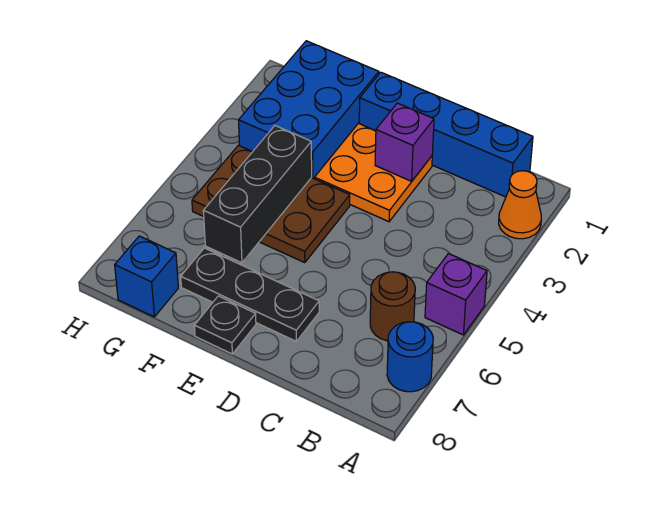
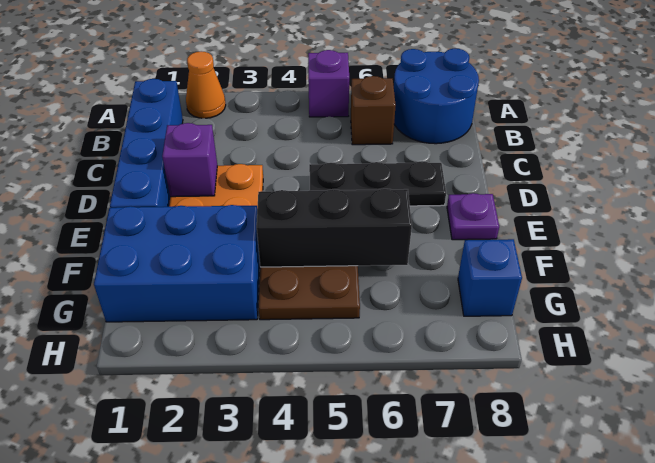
blue 1x1 round brick [387,322,433,392] -> blue 2x2 round brick [394,48,479,144]
brown 1x1 round brick [370,272,415,341] -> brown 1x1 brick [351,76,396,145]
black 1x3 plate [181,248,319,341] -> black 1x3 plate turned to [309,161,446,206]
black 1x1 plate [194,296,256,354] -> purple 1x1 plate [447,193,499,240]

